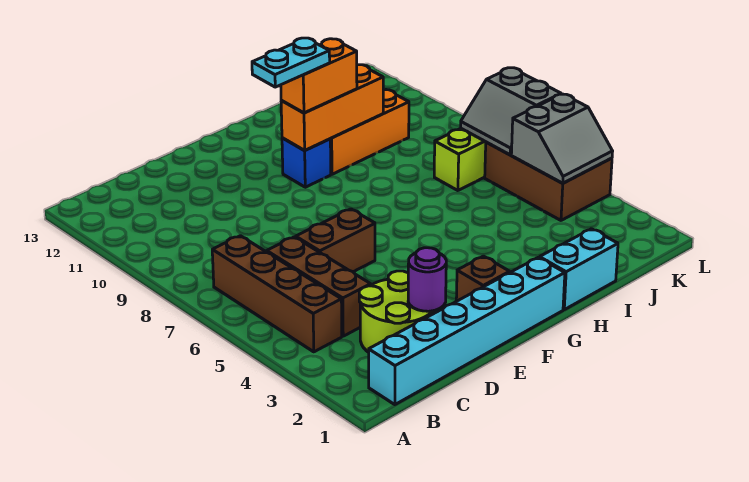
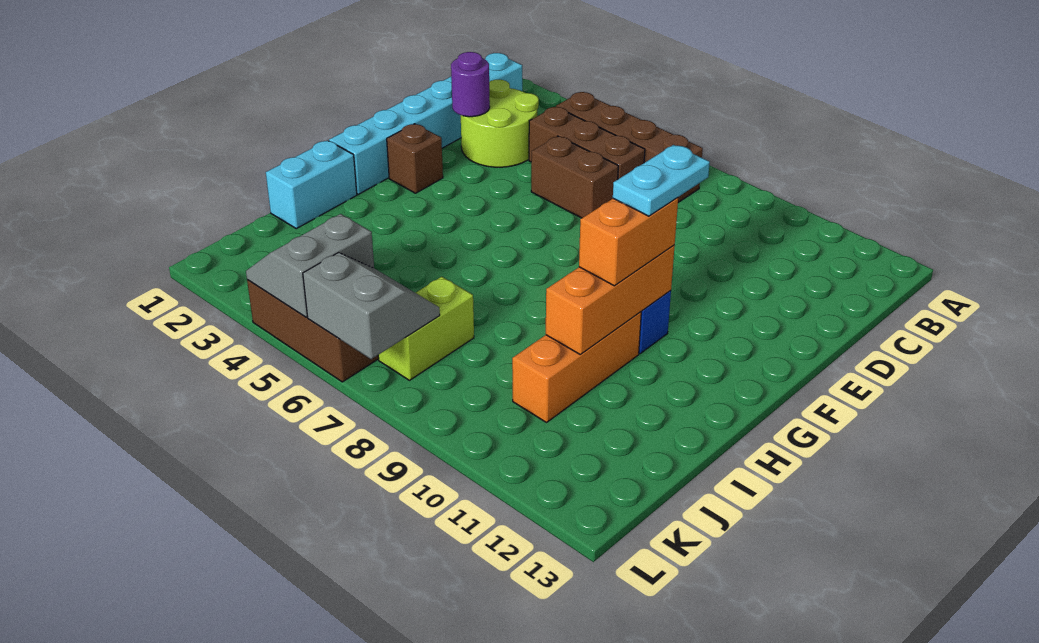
brown 1x2 brick [296,209,375,272] -> brown 1x2 brick turned to [531,136,618,218]

